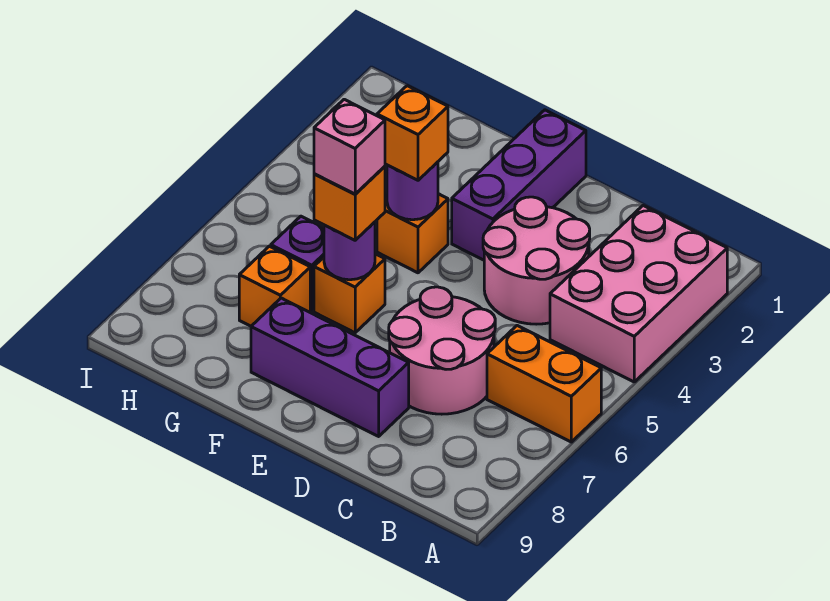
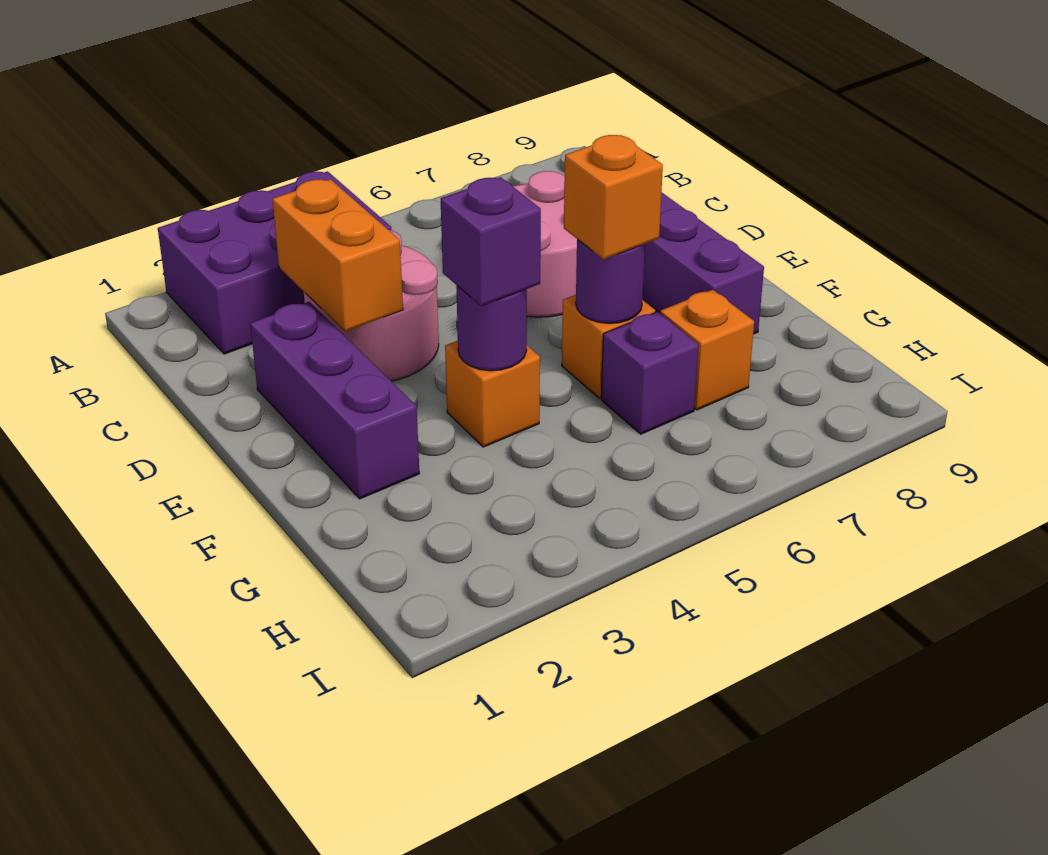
pink 2x3 brick [550,206,727,382] -> purple 2x3 brick [158,171,391,354]
orange 1x2 brick [487,326,601,442] -> orange 1x2 brick moved to [273,179,403,332]
purple 1x3 brick [452,110,586,260] -> purple 1x3 brick turned to [250,302,420,499]
orange 1x1 brick [377,86,448,180] -> purple 1x1 brick [441,177,541,306]
pink 1x1 brick [314,99,385,194] -> none

